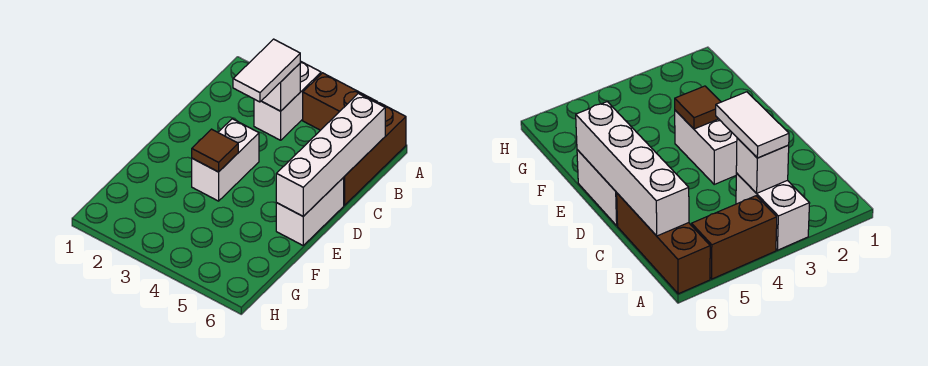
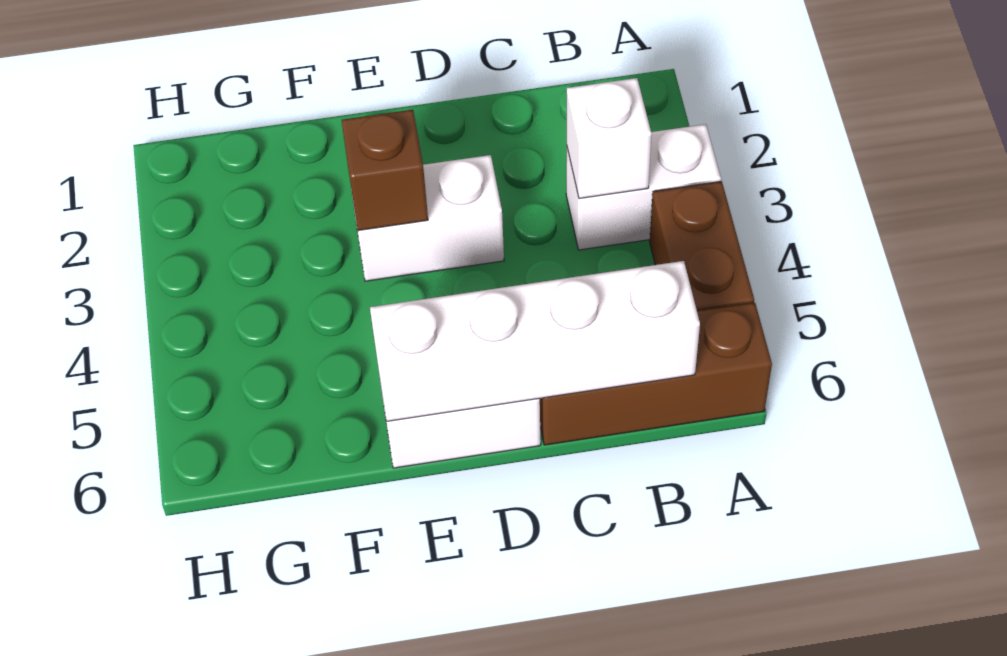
white 1x2 tile [233,39,300,102] -> none
brown 1x1 tile [192,129,238,172] -> brown 1x1 brick [342,110,428,231]

